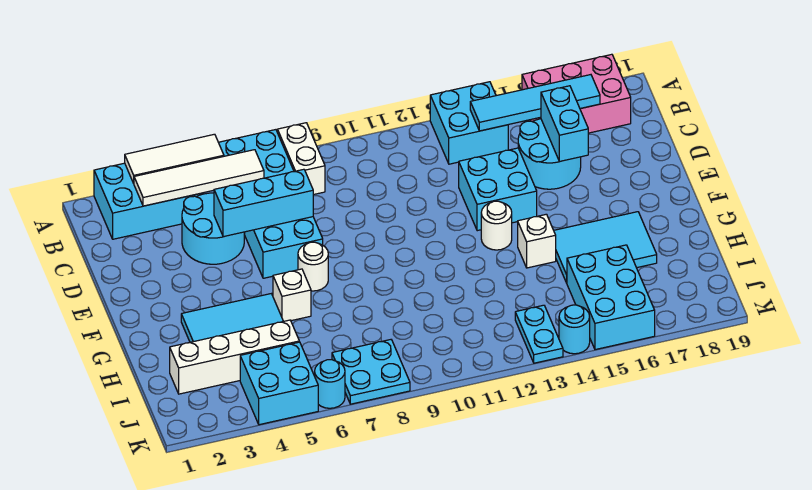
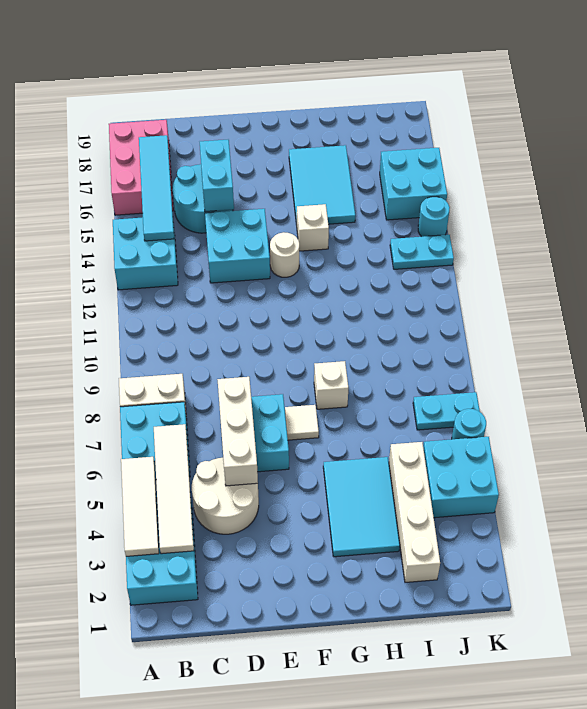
cyan 2x2 round brick [182,193,244,264] -> white 2x2 round brick [192,458,259,534]
cyan 1x2 brick [541,86,588,161] -> cyan 1x2 brick turned to [200,140,234,212]
cyan 1x3 brick [214,169,313,237] -> white 1x3 brick [217,377,258,486]
white 1x1 round brick [298,242,328,291] -> white 1x1 tile [285,405,319,440]
white 1x1 brick [273,269,311,321] -> white 1x1 brick moved to [314,361,348,409]
cyan 2x3 brick [567,245,655,350] -> cyan 2x2 brick [380,148,447,220]
cyan 2x2 plate [332,340,410,404] -> cyan 1x2 plate [413,392,480,430]

